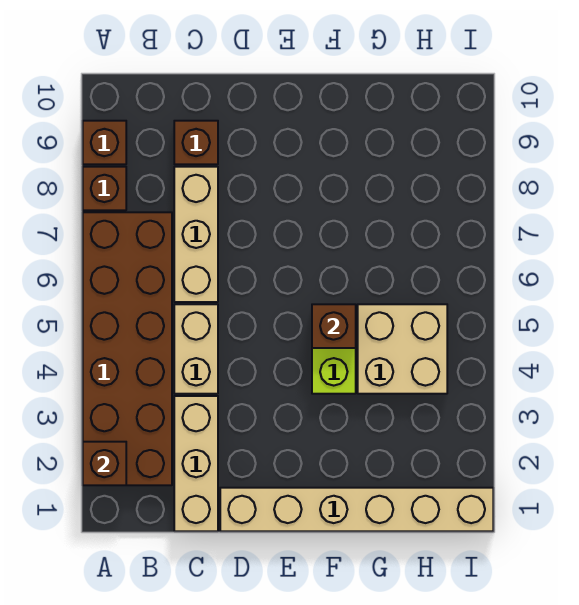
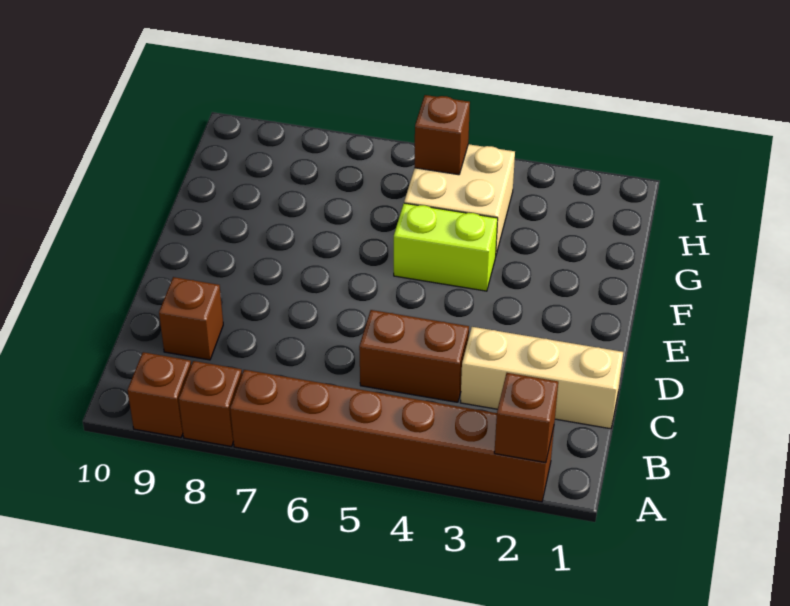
brown 2x6 brick [83,212,172,485] -> brown 1x6 brick [230,370,554,502]
tan 1x2 brick [174,304,218,394] -> brown 1x2 brick [359,310,469,402]
tan 1x3 brick [174,167,218,302] -> none
tan 1x6 brick [220,488,493,531] -> none
brown 1x1 brick [312,304,356,348] -> brown 1x1 brick moved to [415,95,470,175]

